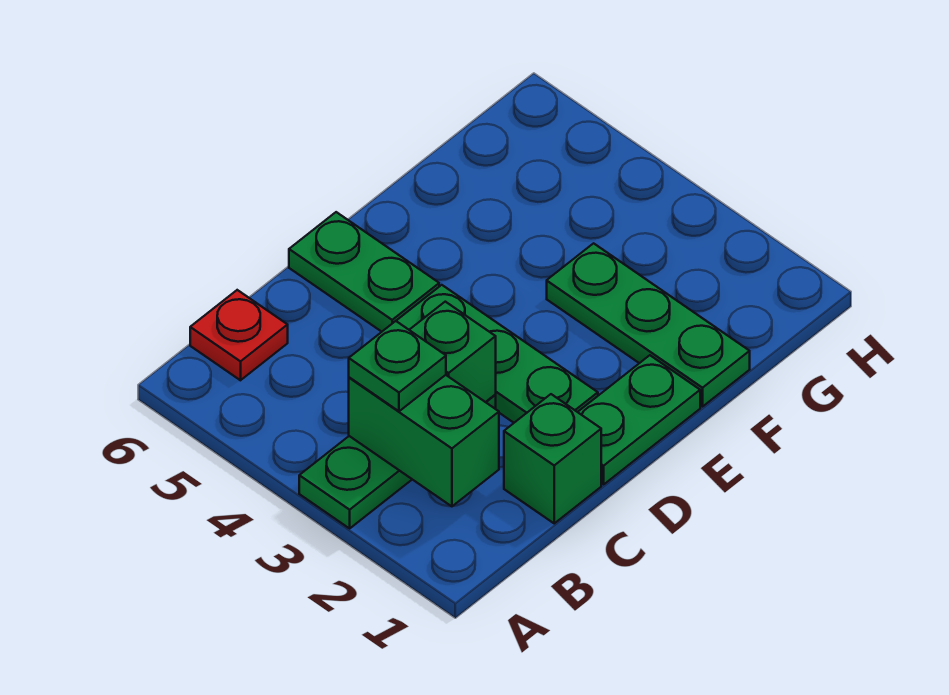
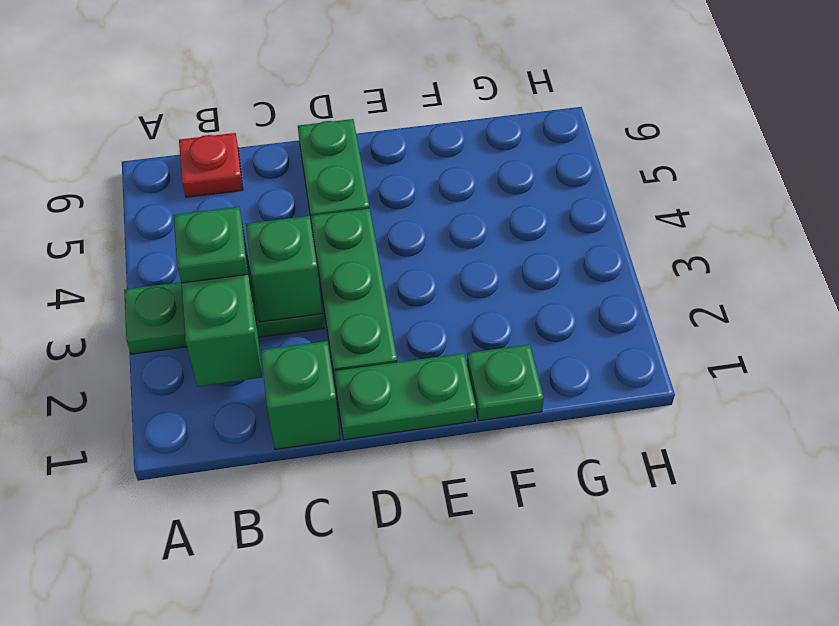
green 1x3 plate [547,243,750,407] -> green 1x1 plate [467,344,544,421]

